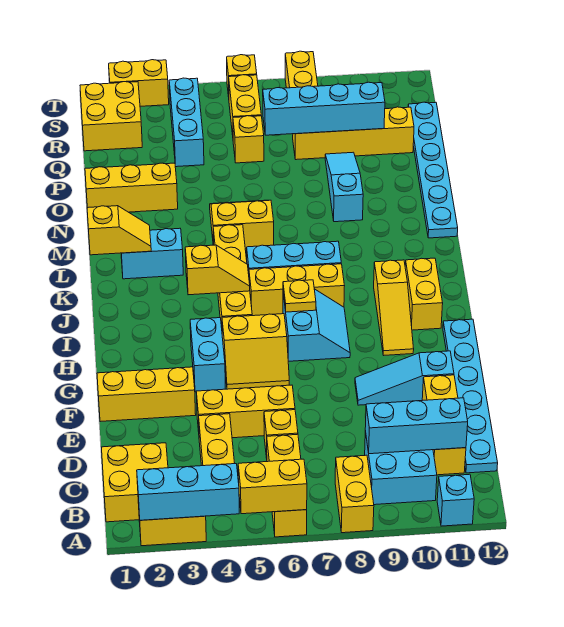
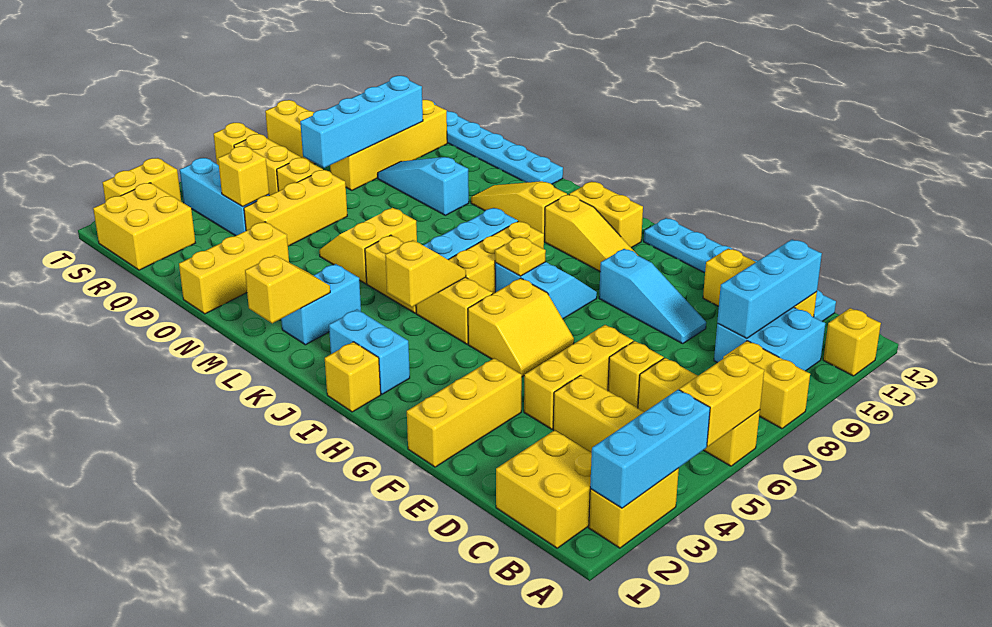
cyan 1x1 brick [437,474,474,526] -> yellow 1x1 brick [823,308,881,376]
cyan 1x3 slope [355,351,454,405] -> cyan 1x3 slope turned to [599,249,706,344]
cyan 1x2 brick [190,318,225,391] -> cyan 1x2 brick moved to [329,310,410,394]
none -> yellow 1x1 brick [325,342,381,412]
none -> yellow 1x3 slope [471,181,567,241]
none -> yellow 1x3 brick [244,170,347,246]
none -> yellow 1x1 brick [218,146,269,207]

